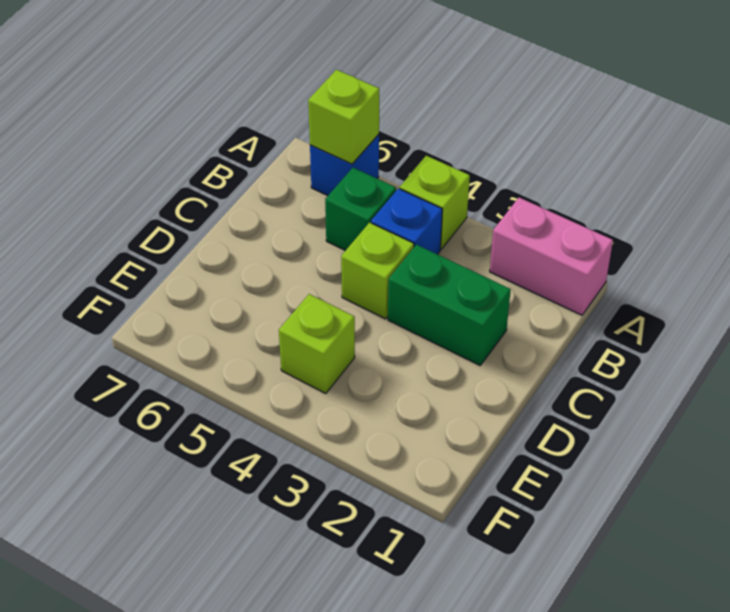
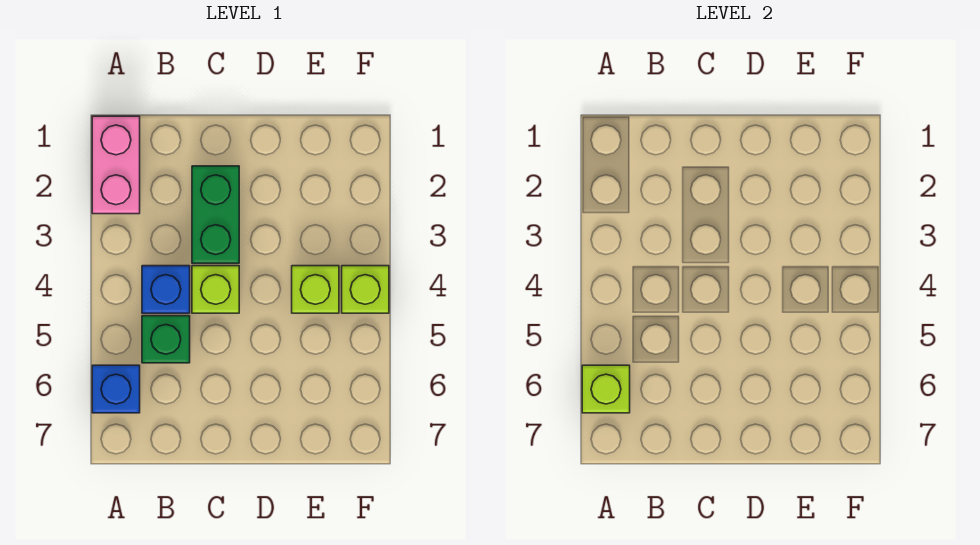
lime 1x1 brick [400,156,470,249] -> lime 1x1 brick moved to [342,266,389,313]

